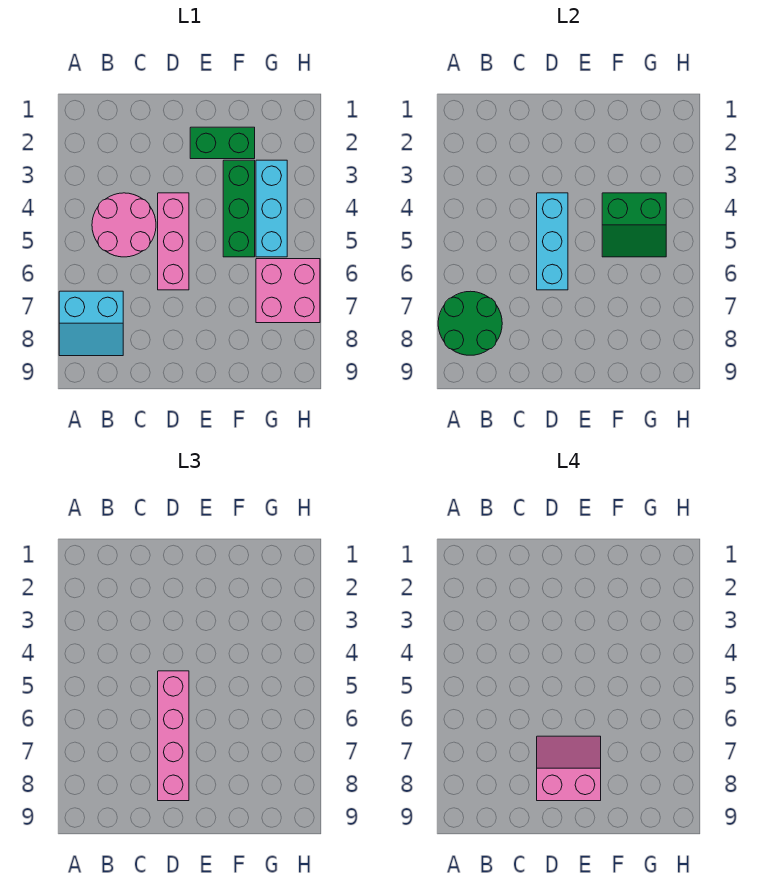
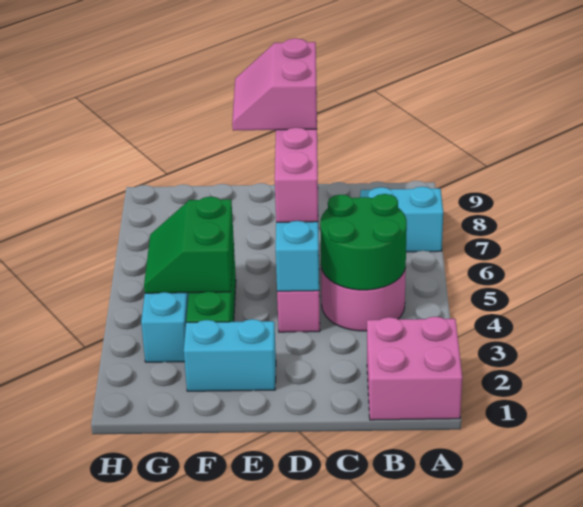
green 2x2 round brick [438,291,502,355] -> green 2x2 round brick moved to [320,194,407,290]
pink 2x2 slope [537,736,601,801] -> pink 2x2 slope turned to [232,38,317,131]
green 1x2 brick [190,127,255,159] -> cyan 1x2 brick [184,319,276,391]
green 2x2 slope [602,193,666,257] -> green 2x2 slope turned to [144,197,234,293]
pink 2x2 brick [256,259,320,323] -> pink 2x2 brick moved to [367,317,462,420]

